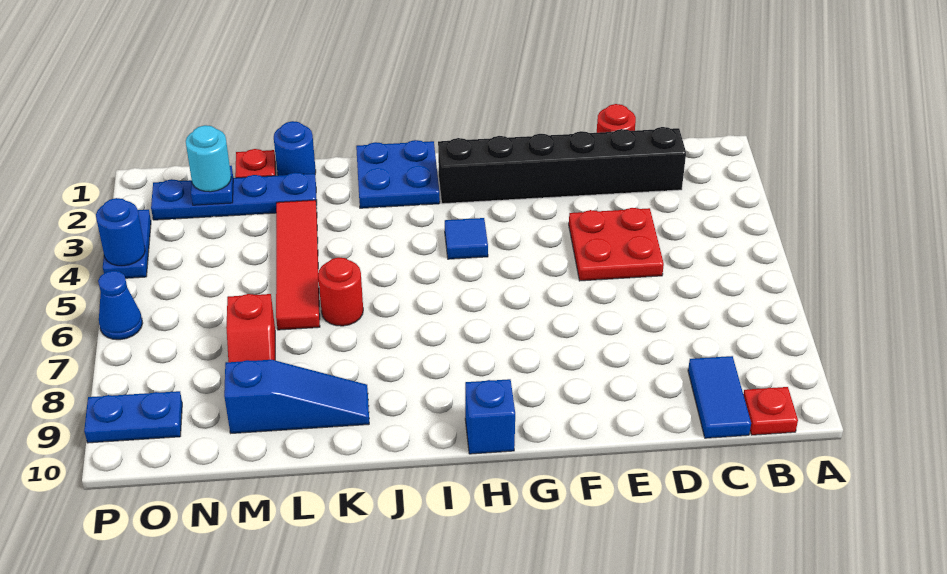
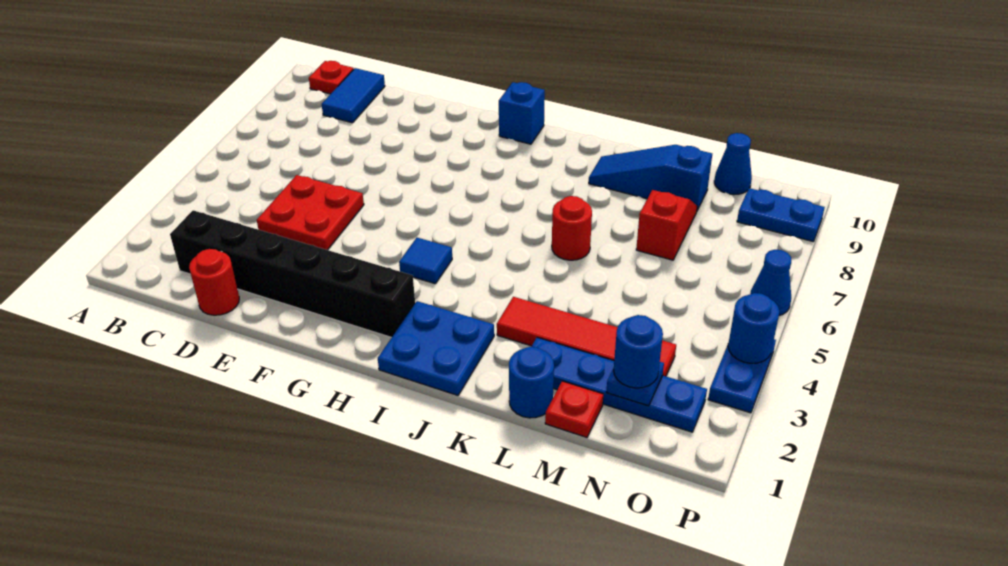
red 1x4 tile [276,200,320,330] -> red 1x4 tile turned to [497,297,676,376]
cyan 1x1 round brick [186,125,231,192] -> blue 1x1 round brick [614,315,663,388]
none -> blue 1x1 cone [714,133,752,195]

